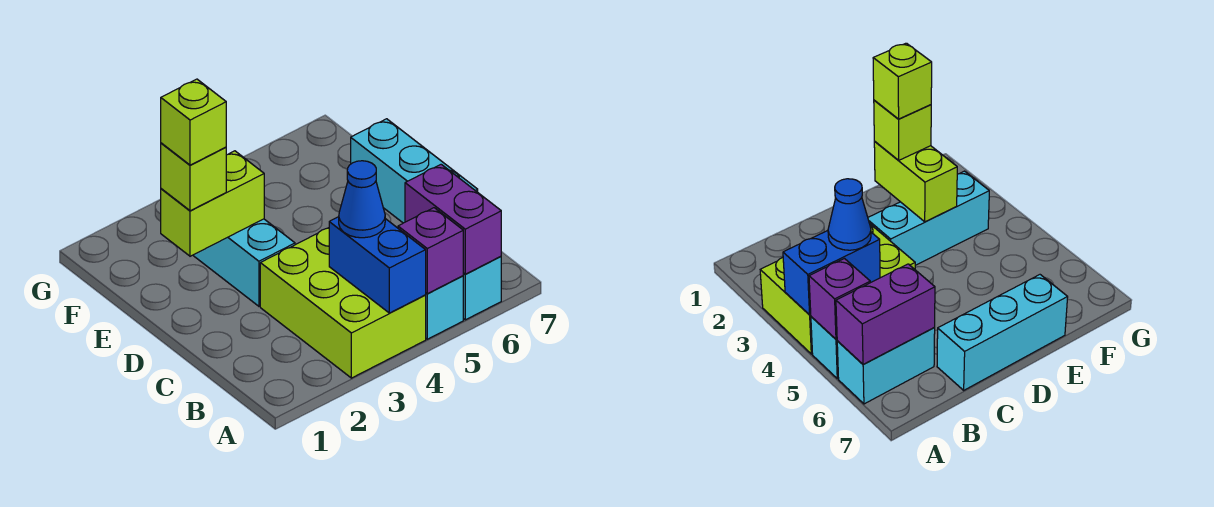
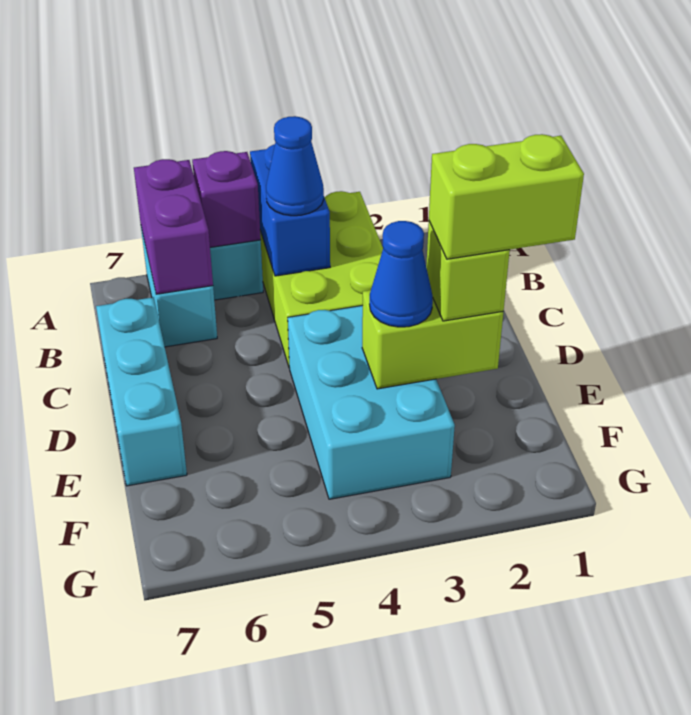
cyan 1x3 brick [193,219,295,306] -> cyan 2x3 brick [288,305,455,499]
lime 1x1 brick [161,79,226,165] -> lime 1x2 brick [429,134,584,259]
none -> blue 1x1 cone [370,221,433,327]

